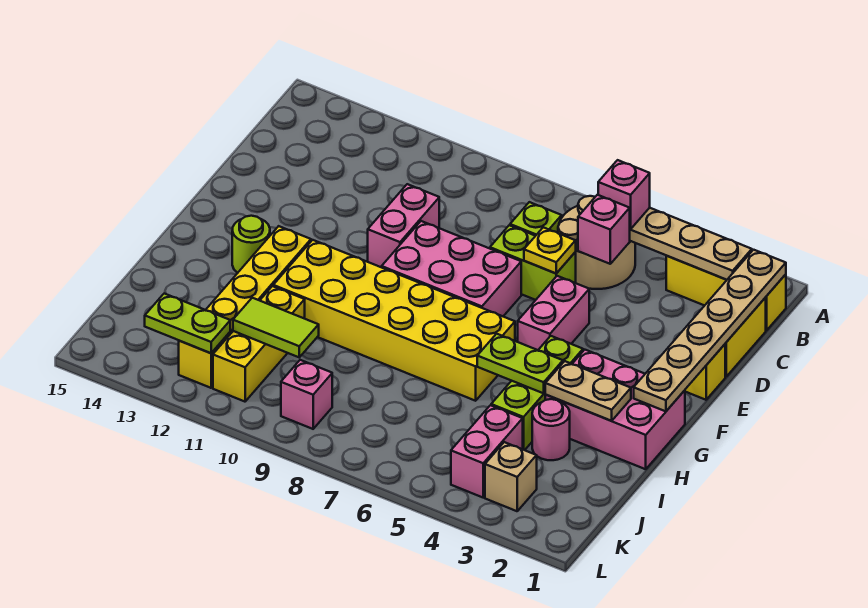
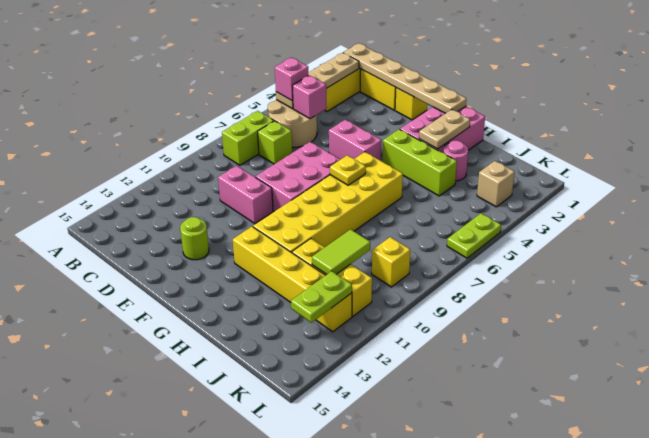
lime 1x2 brick [490,225,576,300] -> lime 1x2 brick moved to [222,111,274,165]
yellow 1x1 plate [524,227,576,273] -> yellow 1x1 plate moved to [330,155,366,185]
lime 1x1 round brick [232,216,270,273] -> lime 1x1 round brick moved to [180,217,209,260]
lime 1x2 plate [477,334,563,393] -> lime 1x2 plate moved to [447,213,501,258]
pink 1x2 brick [451,405,523,497] -> none
pink 1x1 brick [281,360,332,429] -> yellow 1x1 brick [372,237,410,287]

